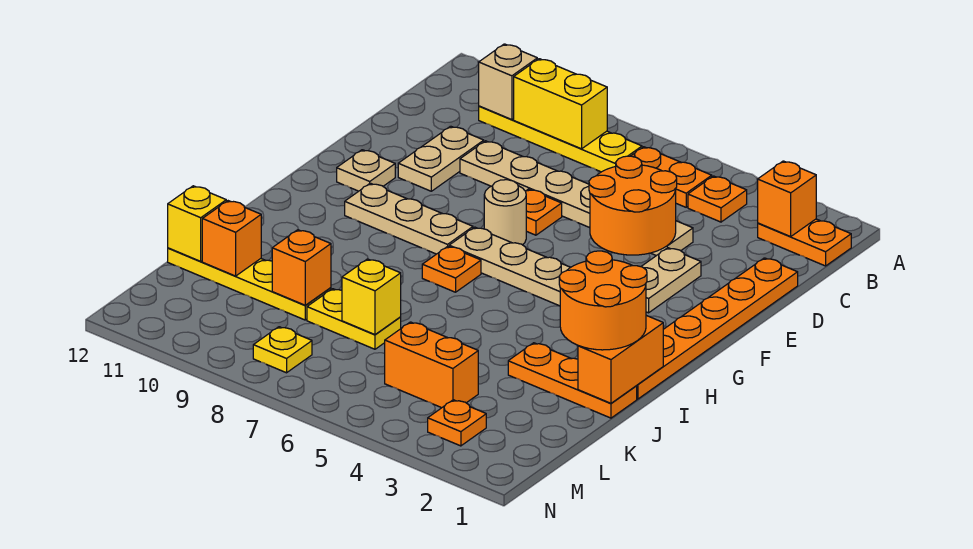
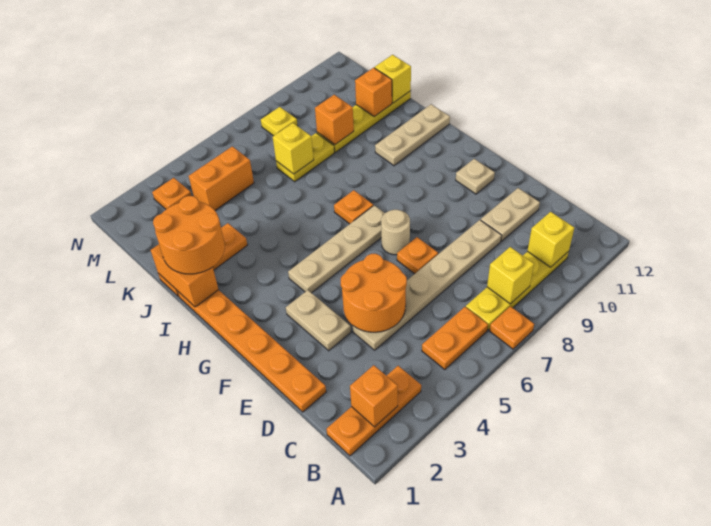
orange 1x2 plate [758,219,851,266] -> orange 1x3 plate [326,366,421,456]
orange 1x1 plate [688,176,747,222] -> orange 1x1 plate moved to [489,306,534,349]
yellow 1x2 brick [514,59,607,149] -> yellow 1x1 brick [487,247,534,304]
tan 1x1 brick [479,44,537,120] -> yellow 1x1 brick [528,212,574,267]
tan 1x2 plate [398,126,484,191] -> tan 1x2 plate turned to [481,188,540,241]
tan 1x3 plate [345,183,473,254] -> tan 1x3 plate moved to [375,104,450,166]

